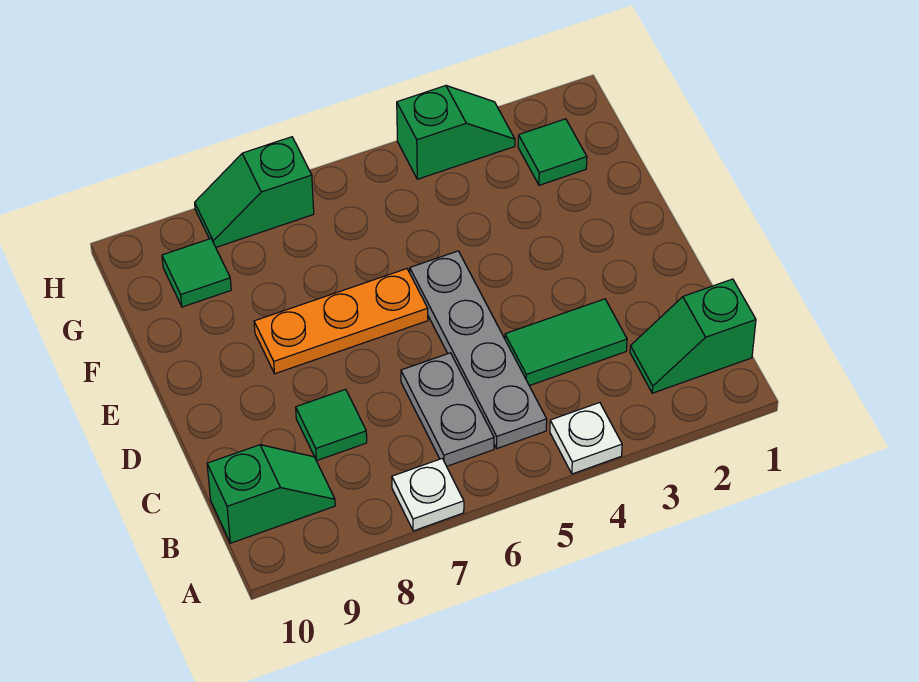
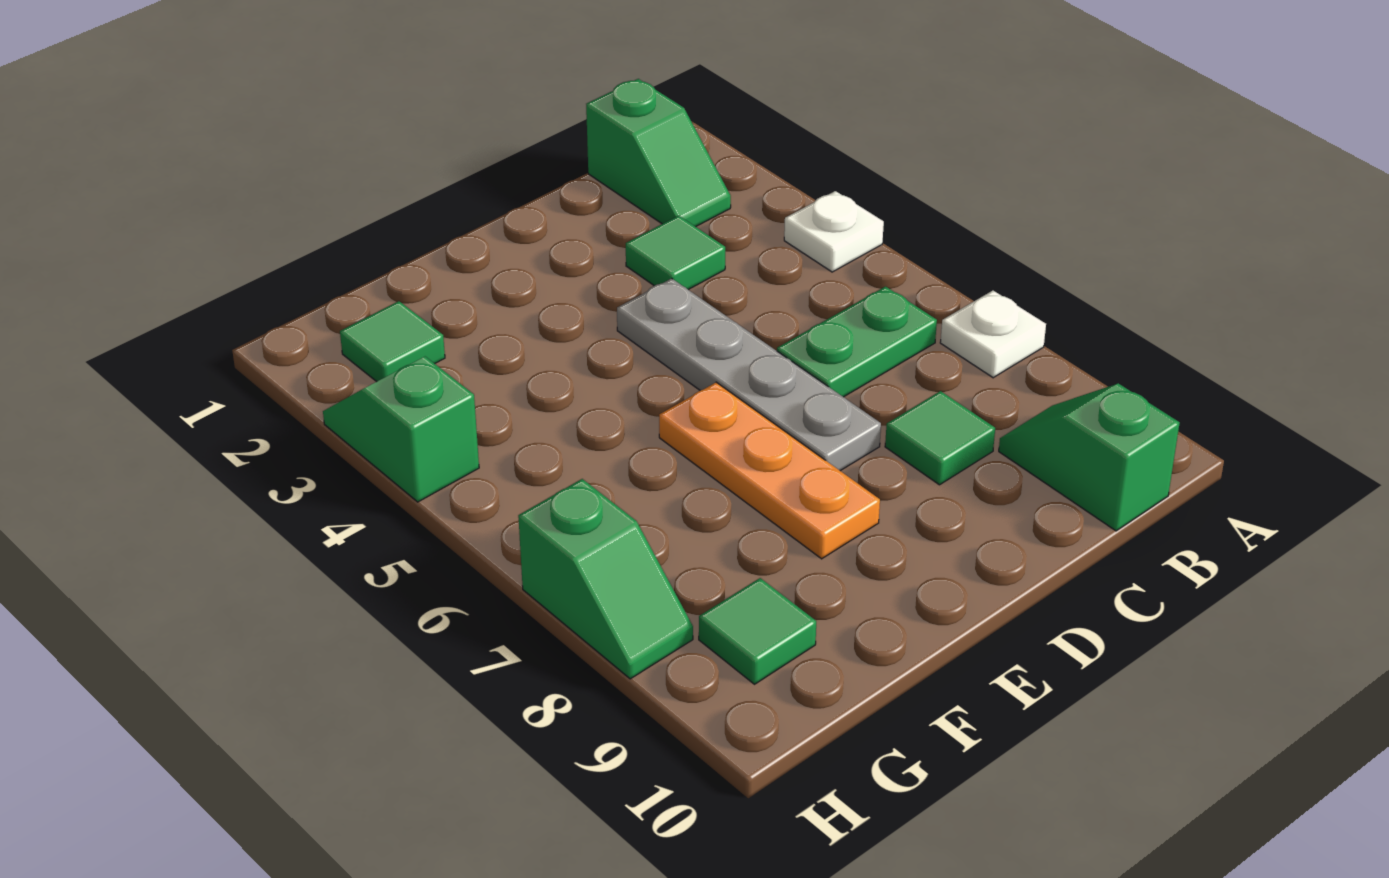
grey 1x4 plate [410,251,547,448] -> grey 1x4 plate turned to [617,278,881,471]
grey 1x2 plate [401,353,494,466] -> green 1x2 plate [777,286,937,397]
green 1x2 tile [505,299,627,386] -> green 1x1 tile [626,216,725,290]

